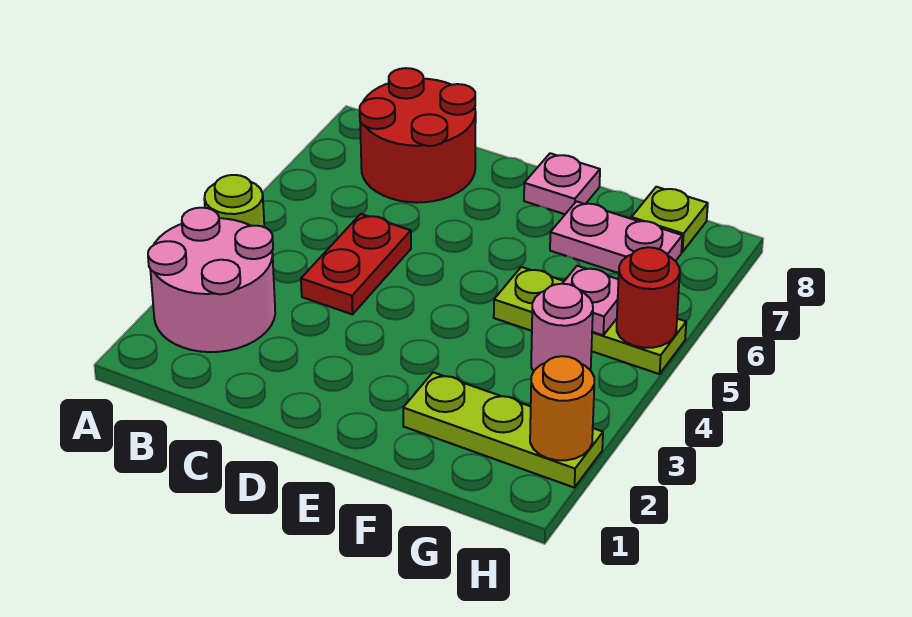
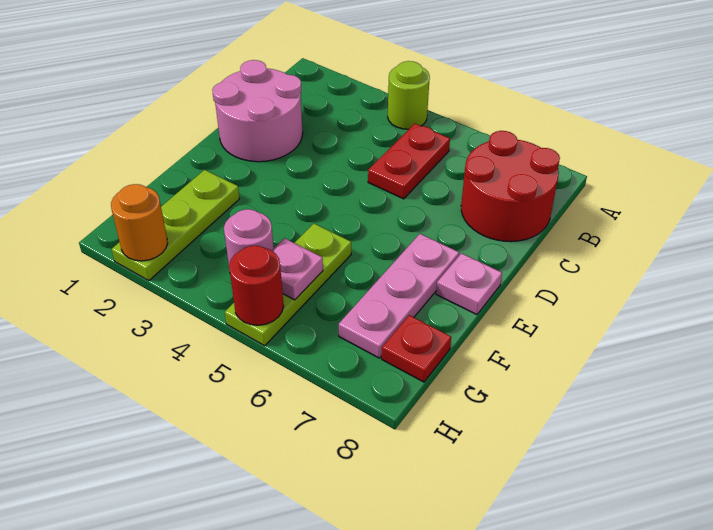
pink 2x2 round brick [148,208,275,352] -> pink 2x2 round brick moved to [212,60,303,162]
red 1x2 plate [301,214,411,314] -> red 1x2 plate turned to [368,124,450,199]
pink 1x2 plate [550,201,682,273] -> pink 1x3 plate [339,234,459,358]
lime 1x1 plate [631,187,708,252] -> red 1x1 plate [382,315,451,382]

